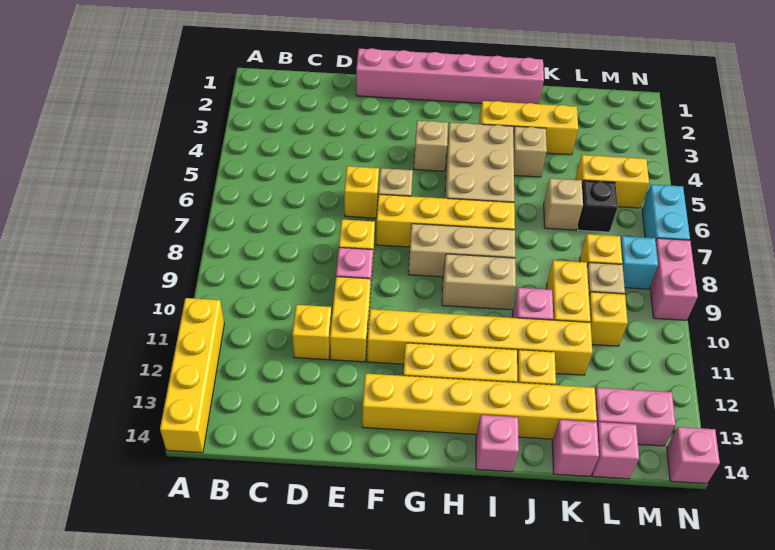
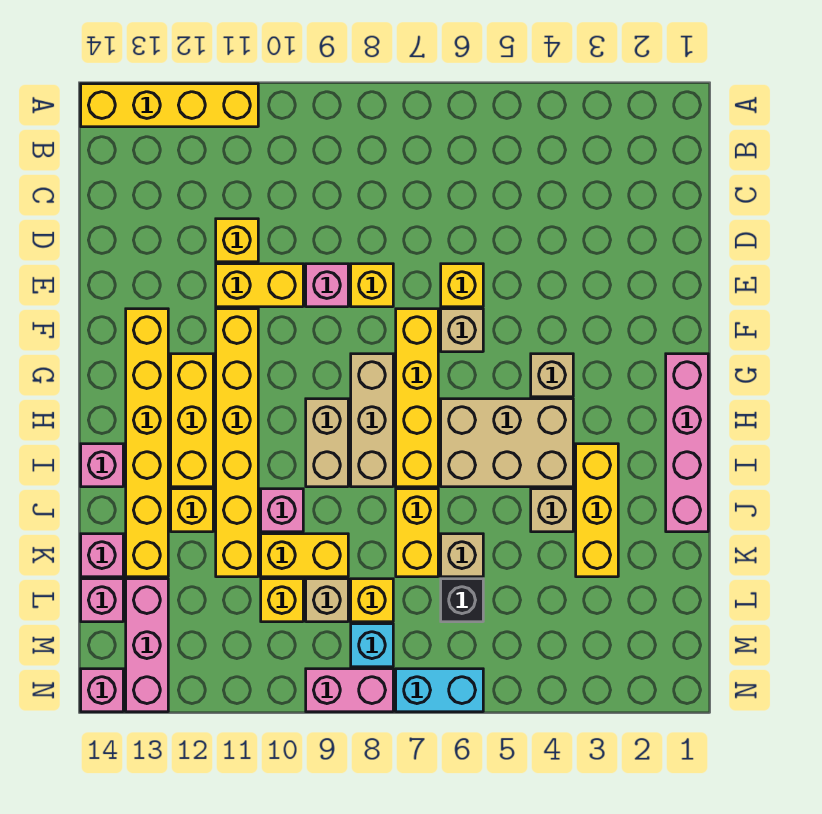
pink 1x6 brick [356,48,544,104] -> pink 1x4 brick [666,354,708,532]
yellow 1x2 brick [575,155,649,208] -> yellow 1x2 brick moved to [396,489,438,577]
pink 1x2 brick [595,388,676,446] -> pink 1x3 brick [126,579,168,712]

